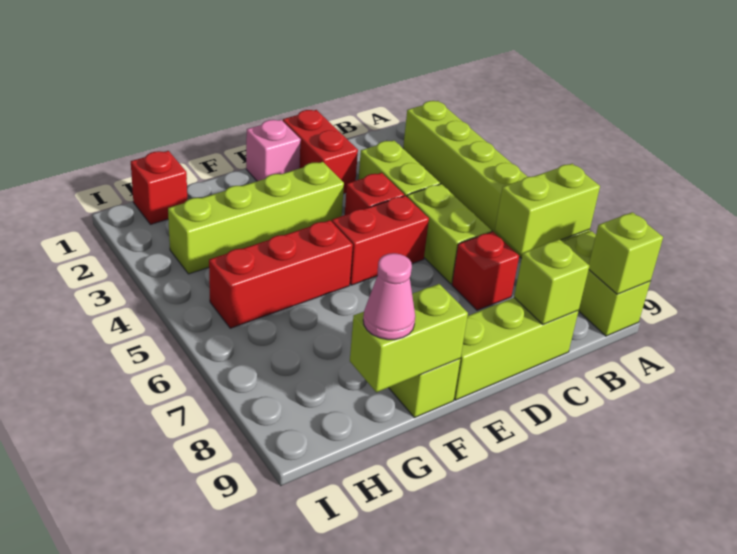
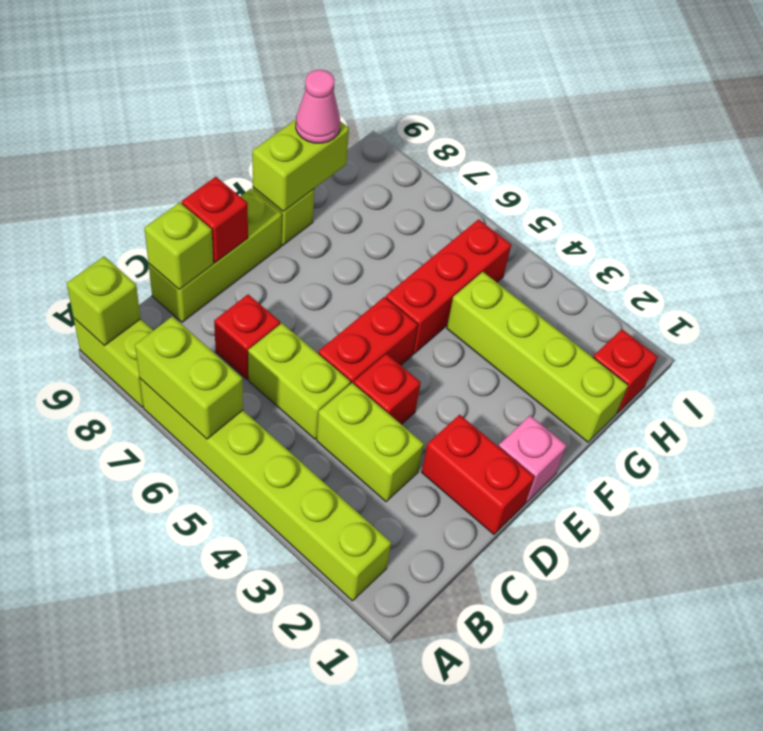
lime 1x2 brick [495,164,600,254] -> lime 1x2 brick turned to [135,316,243,439]
none -> red 1x1 brick [182,177,248,263]
lime 1x4 brick [168,162,344,274] -> lime 1x4 brick turned to [447,272,628,442]

